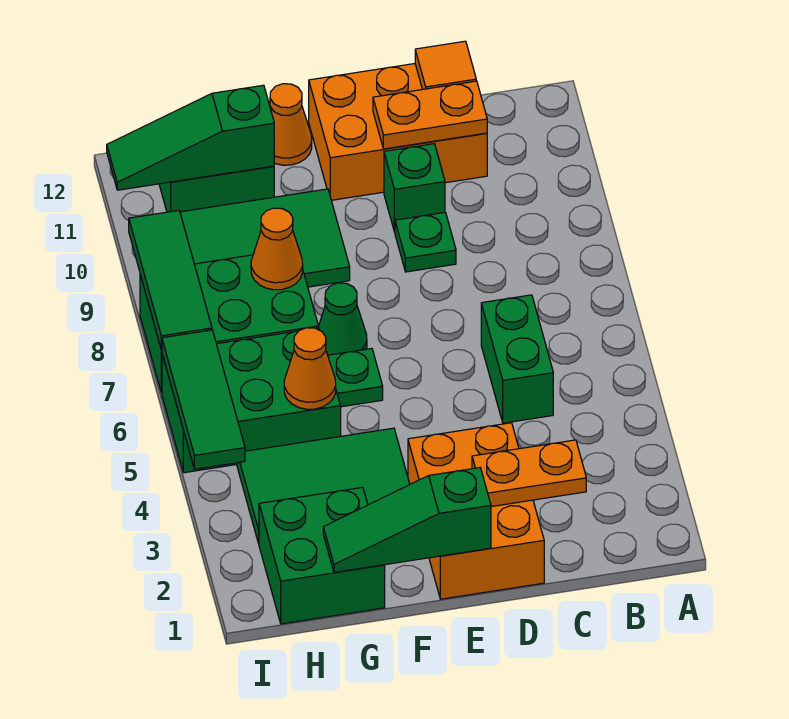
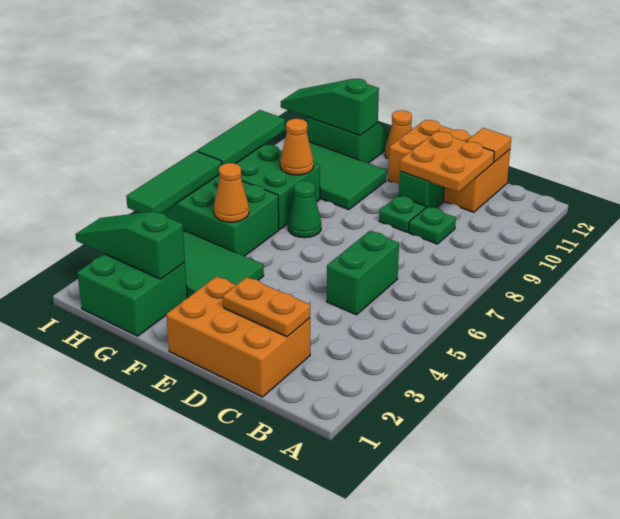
orange 1x2 plate [373,81,487,149] -> orange 2x2 plate [400,131,494,192]
orange 2x3 brick [408,423,544,599] -> orange 2x3 brick turned to [166,276,310,397]
green 1x3 slope [323,468,491,572] -> green 1x3 slope moved to [75,211,185,279]
green 1x1 plate [328,349,383,407] -> green 1x1 plate moved to [409,207,456,244]

